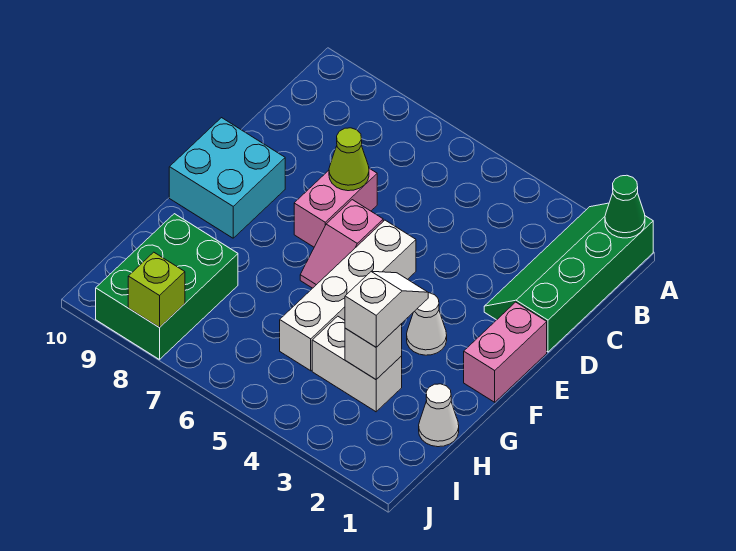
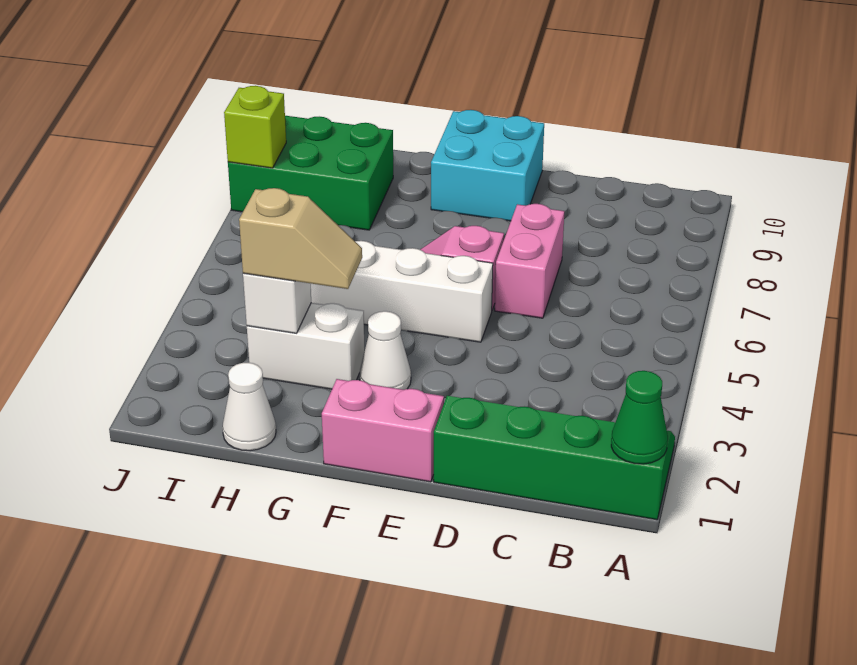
pink 1x2 brick [294,168,377,247] -> pink 1x2 brick turned to [495,204,564,318]
lime 1x1 cone [329,128,369,191] -> none
white 1x2 slope [345,271,428,347] -> tan 1x2 slope [239,188,362,289]
white 1x2 brick [312,316,402,412] -> white 1x2 brick turned to [247,303,365,389]

